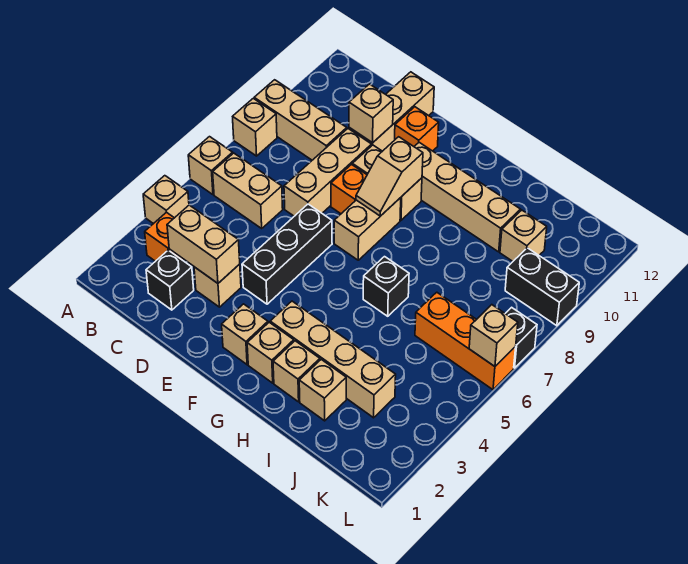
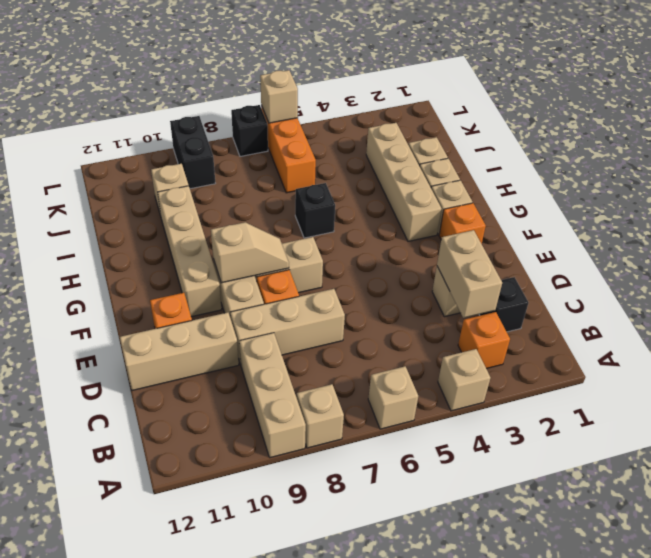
tan 1x2 brick [213,153,283,228] -> none
tan 1x1 brick [349,84,393,143] -> none
black 1x3 brick [242,204,332,304] -> none
tan 1x1 brick [222,304,268,365] -> orange 1x1 brick [439,203,486,244]

